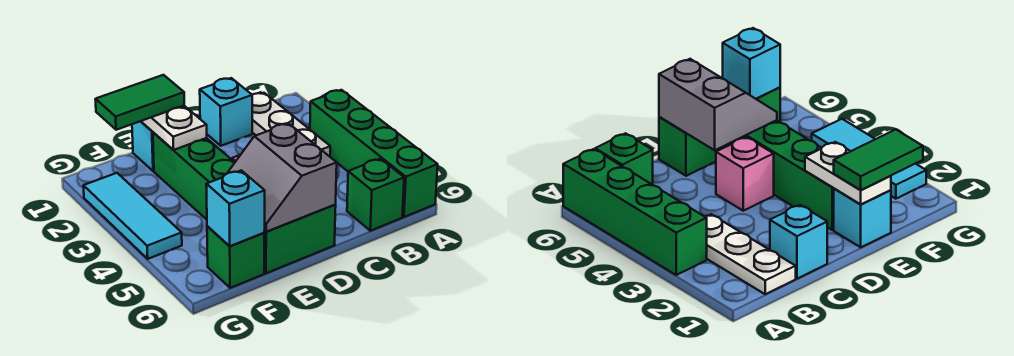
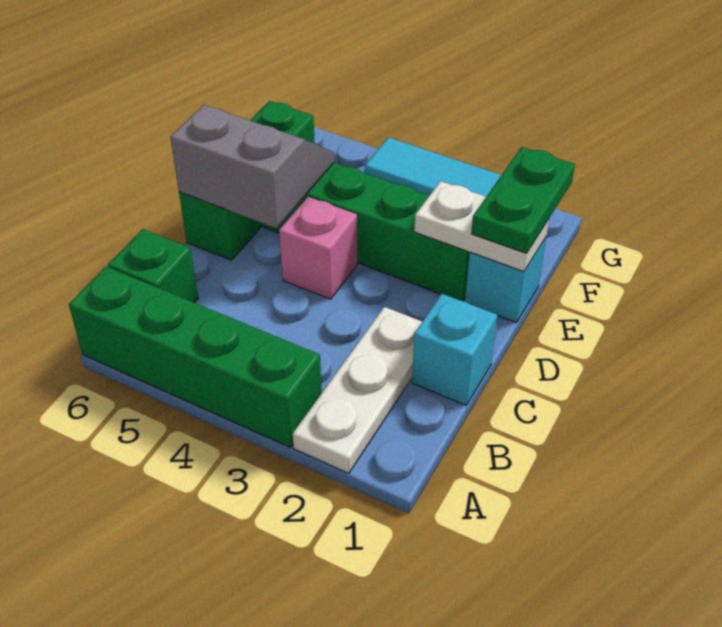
white 1x3 plate [252,93,330,157] -> white 1x3 plate turned to [293,307,422,473]
green 1x2 tile [95,75,184,130] -> green 1x2 plate [471,147,575,253]
cyan 1x1 brick [206,170,265,246] -> none

